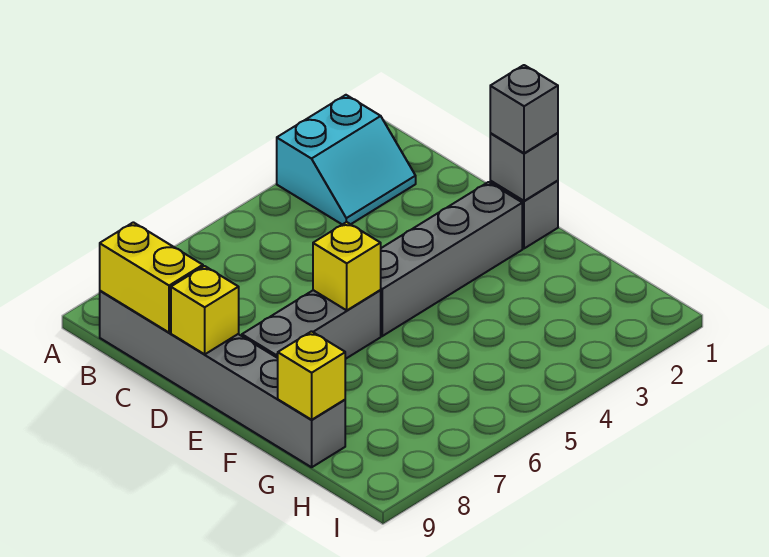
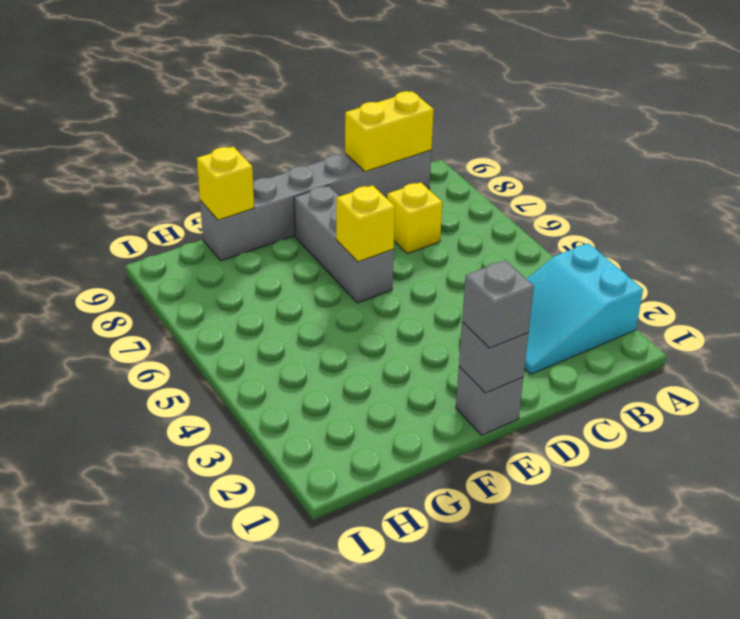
cyan 2x2 slope [277,95,416,224] -> cyan 2x3 slope [524,243,643,374]
yellow 1x1 brick [171,266,239,354] -> yellow 1x1 brick moved to [387,182,442,254]
grey 1x4 brick [380,182,522,336] -> none

